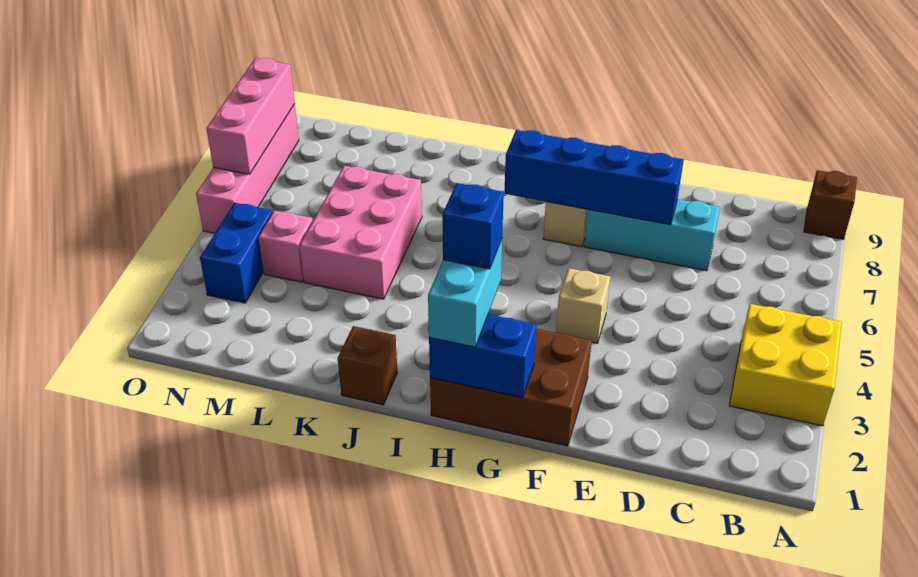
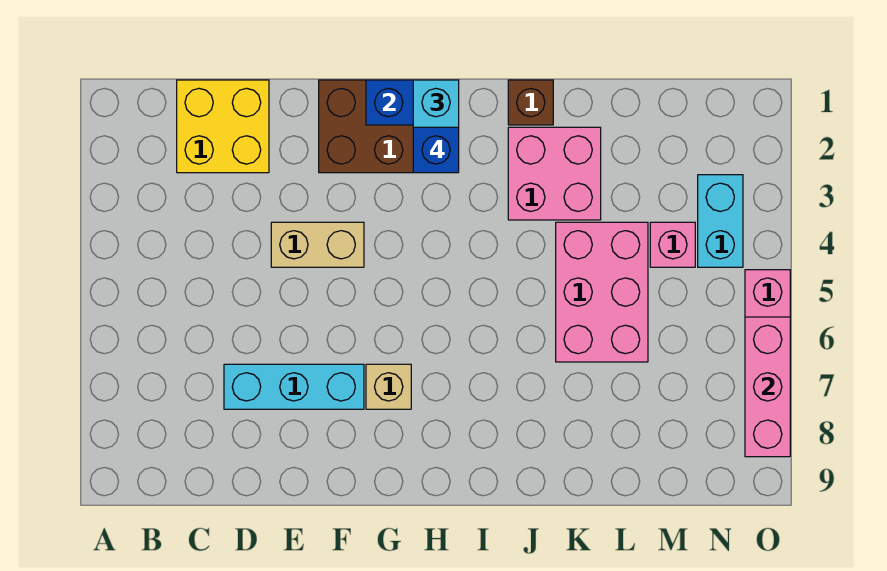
yellow 2x2 brick [729,304,842,426] -> yellow 2x2 brick moved to [177,80,269,173]
brown 1x1 brick [804,170,857,239] -> none
blue 1x4 brick [504,130,684,225] -> none
tan 1x1 brick [556,268,610,343] -> tan 1x2 brick [271,222,364,267]
none -> pink 2x2 brick [508,127,601,220]
blue 1x2 brick [200,203,273,303] -> cyan 1x2 brick [698,175,743,267]

